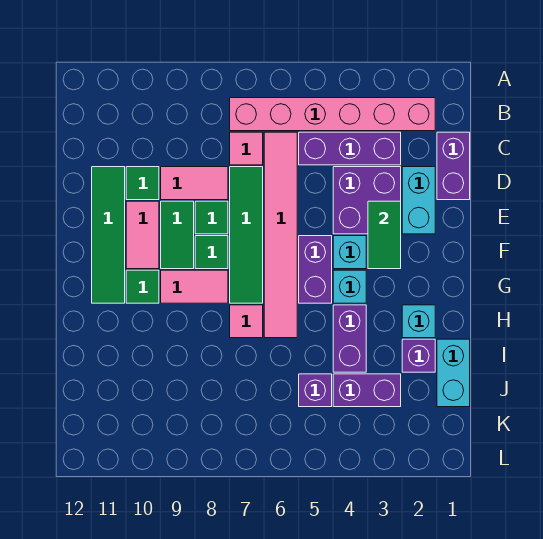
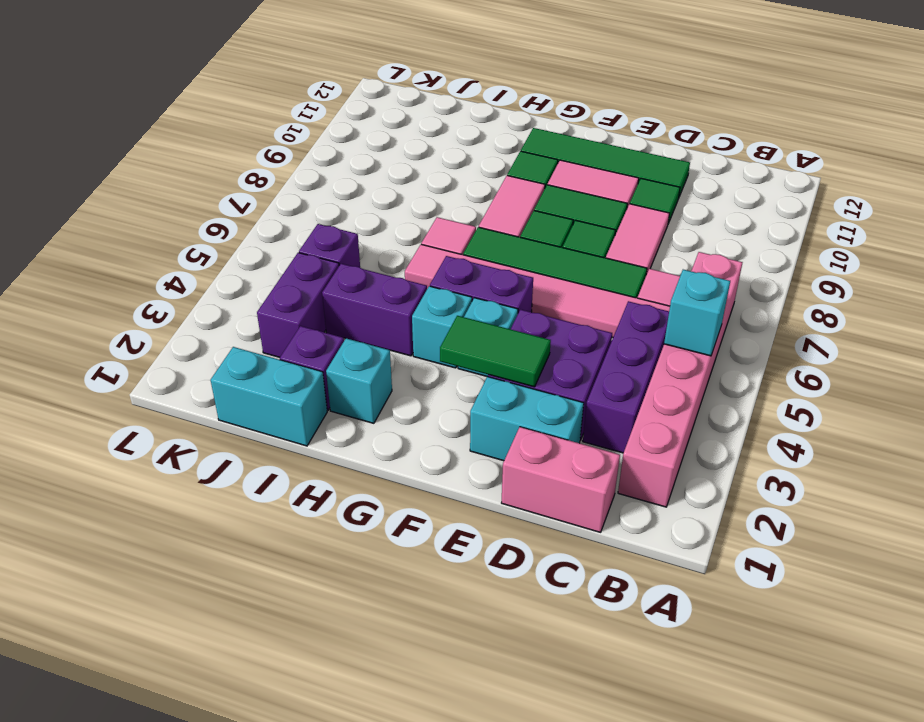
none -> cyan 1x1 brick [664,270,730,356]
purple 1x2 brick [437,132,470,200] -> pink 1x2 brick [502,427,620,532]

